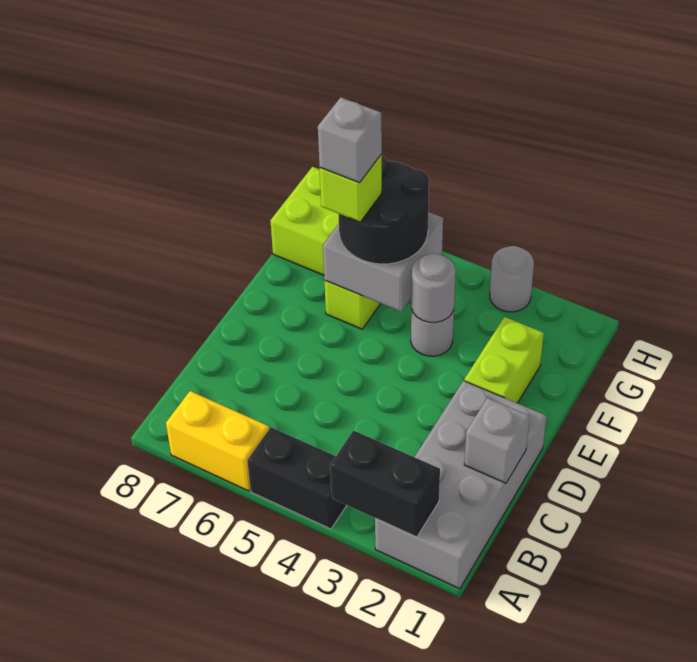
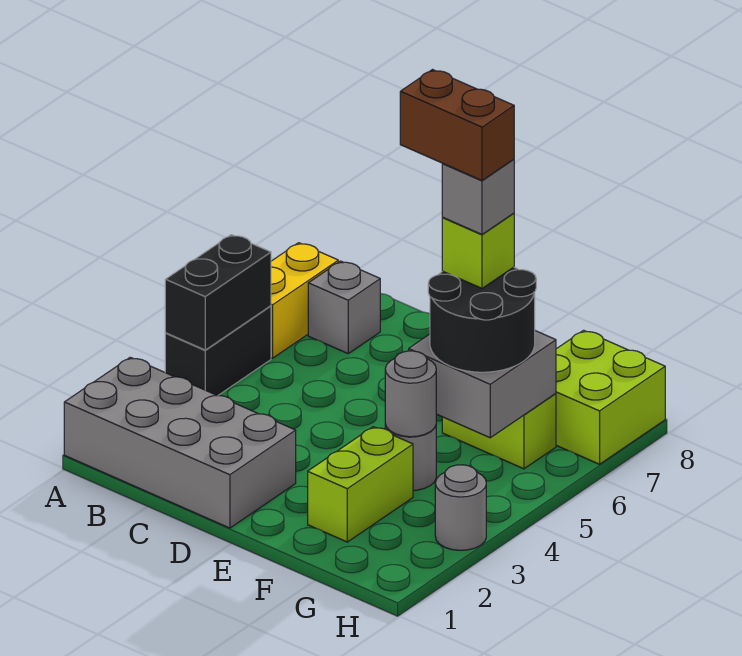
black 1x2 brick [330,431,440,537] -> black 1x2 brick moved to [165,235,271,350]
grey 1x1 brick [464,398,530,483] -> grey 1x1 brick moved to [308,261,380,353]
lime 1x2 brick [464,317,544,403] -> lime 1x2 brick turned to [308,427,413,542]
none -> brown 1x2 brick [400,70,514,180]

